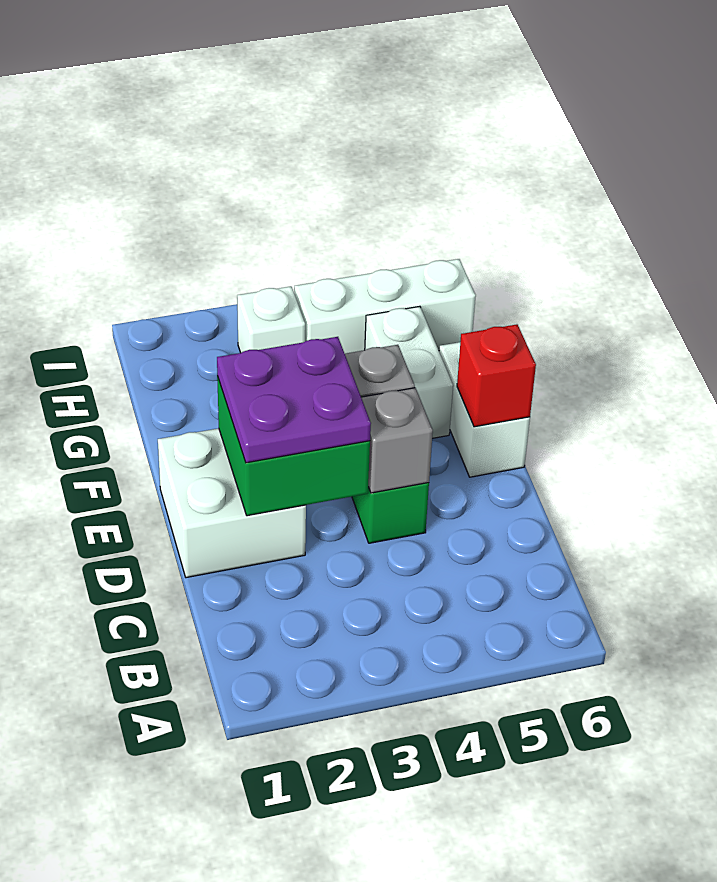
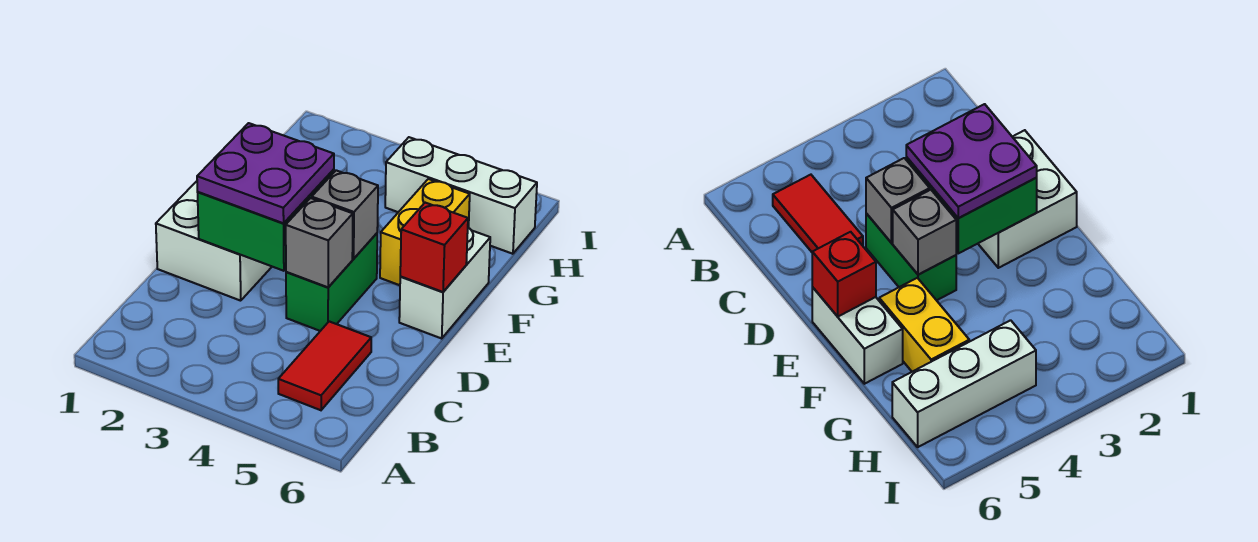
none -> red 1x2 tile [278,321,371,410]
white 1x2 brick [365,306,453,438] -> yellow 1x2 brick [380,179,470,285]
white 1x1 brick [237,286,305,353] -> none

